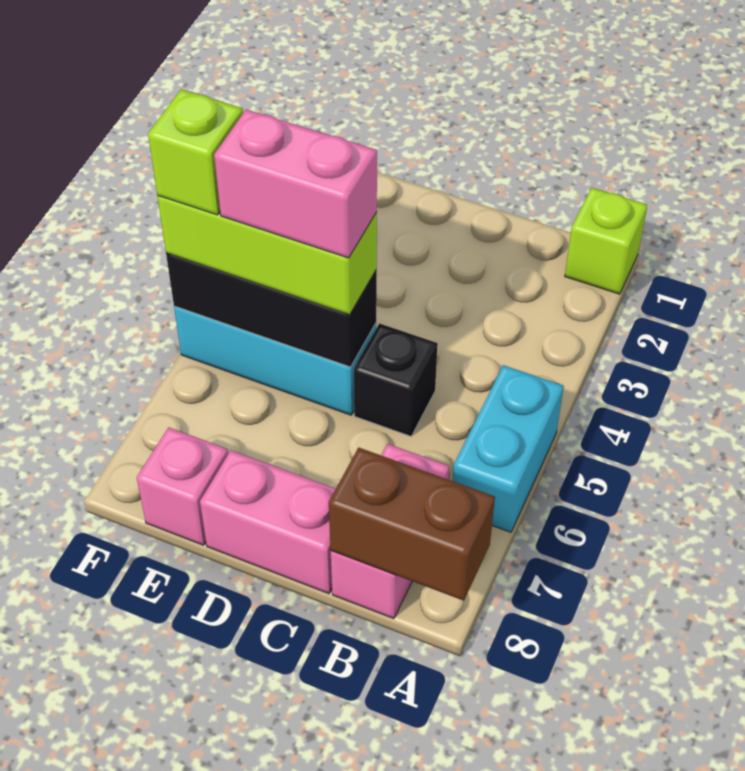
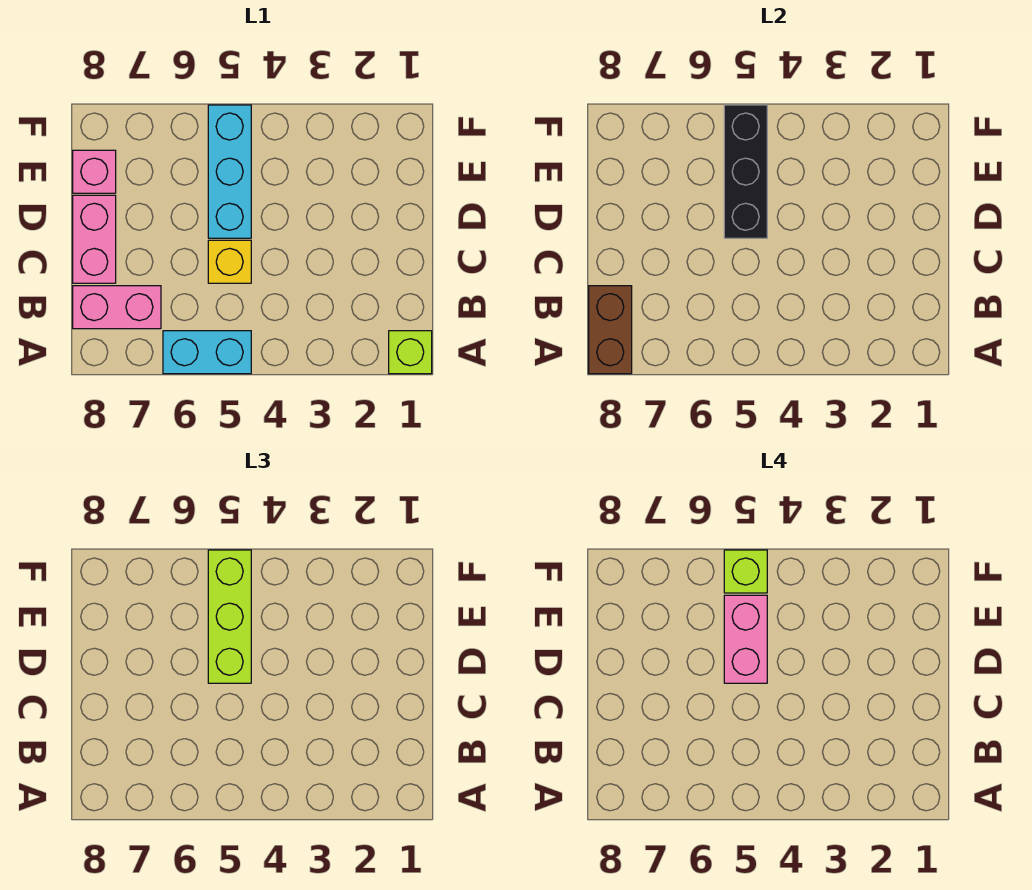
black 1x1 brick [354,323,438,436] -> yellow 1x1 brick [208,240,251,283]

